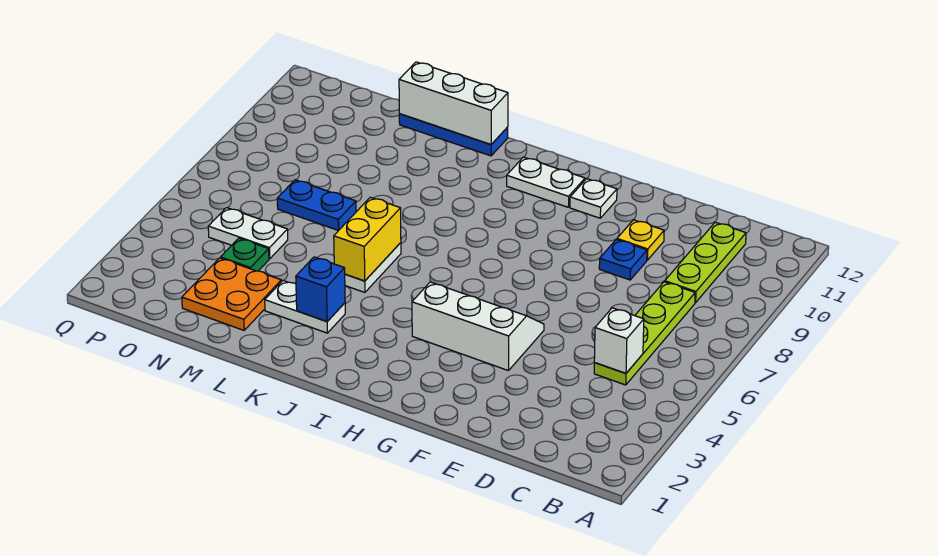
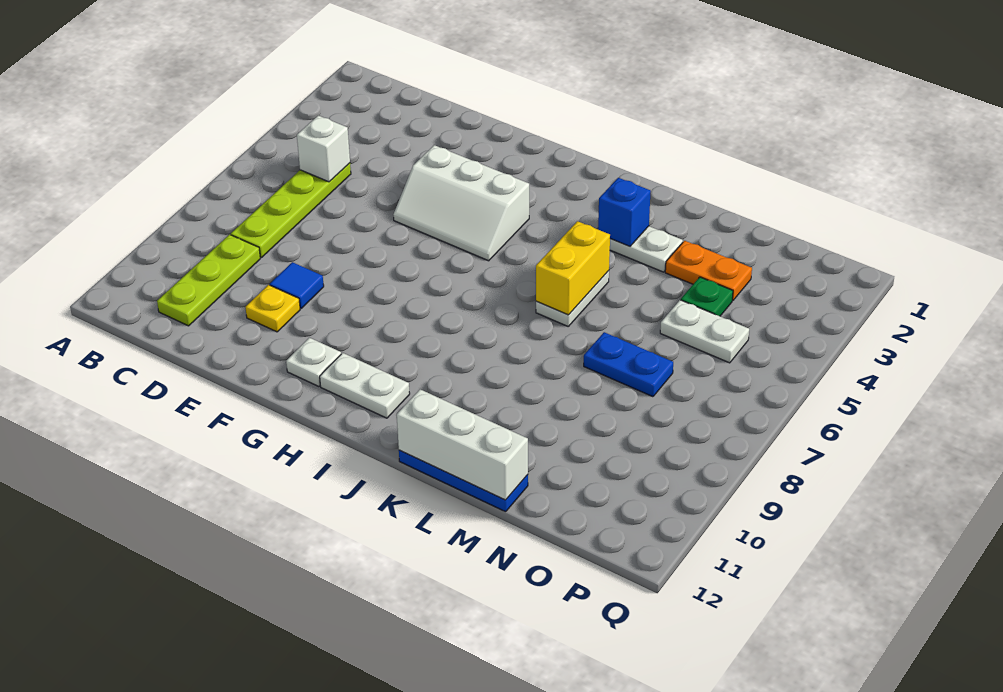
blue 1x1 plate [599,239,647,280] -> blue 1x1 tile [270,262,324,308]
orange 2x2 plate [182,258,281,330] -> orange 1x2 plate [665,241,752,301]

